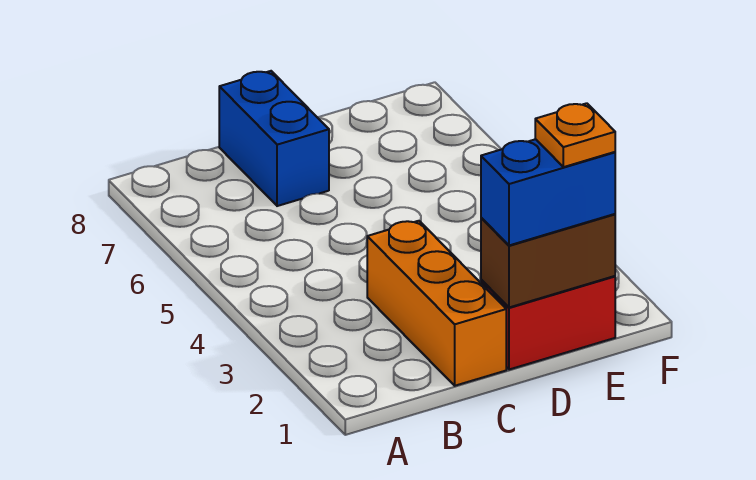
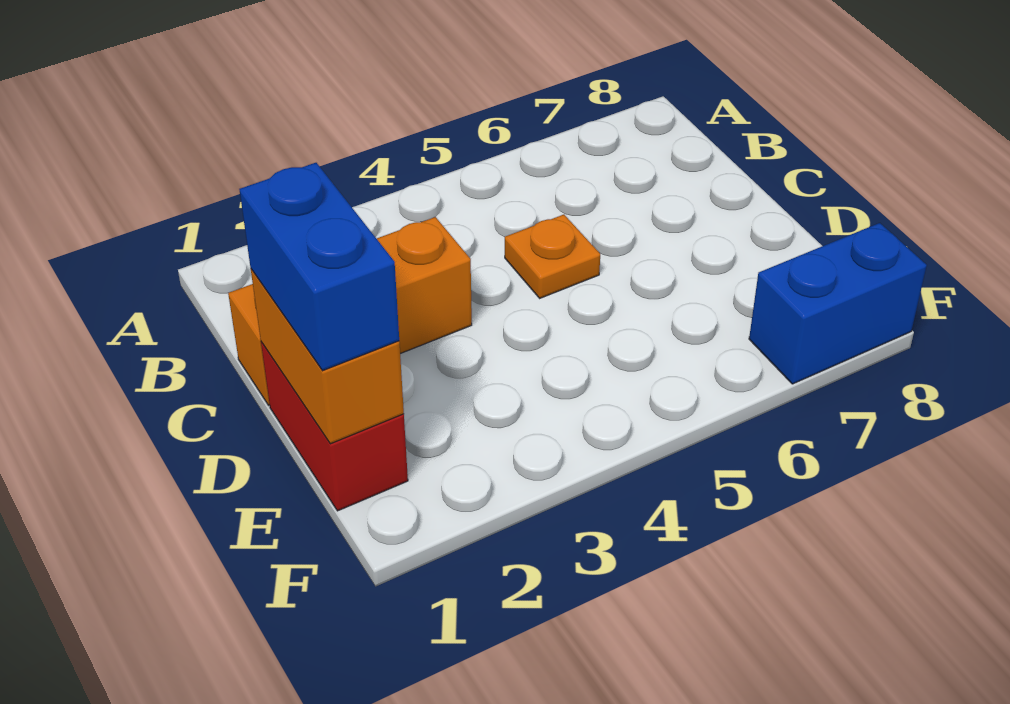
blue 1x2 brick [219,71,329,206] -> blue 1x2 brick moved to [749,223,927,384]
brown 1x2 brick [481,214,615,307] -> orange 1x2 brick [251,269,404,444]
orange 1x1 plate [535,103,615,167] -> orange 1x1 plate moved to [505,215,600,298]

